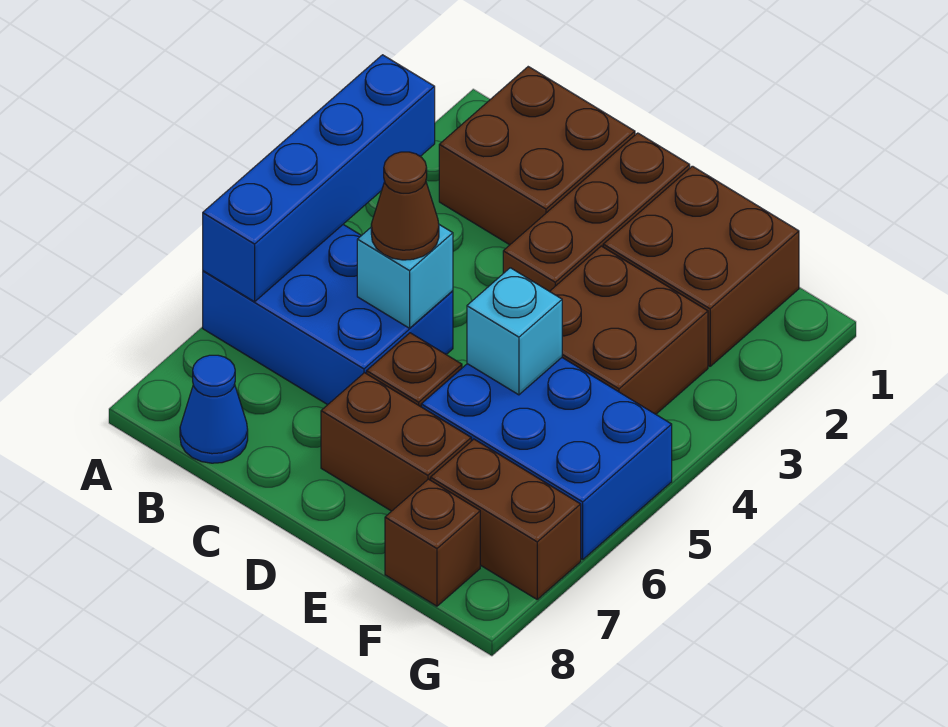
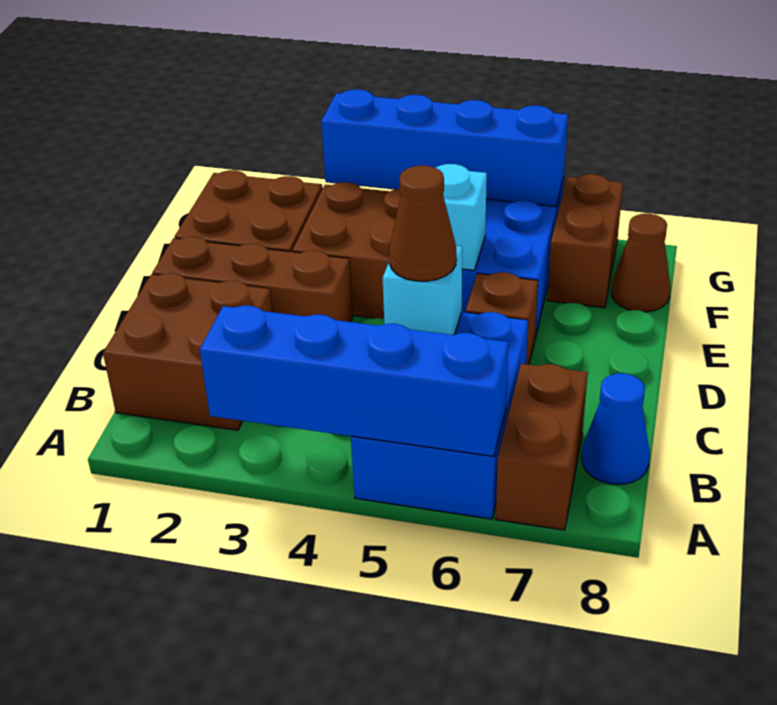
brown 1x2 brick [321,373,471,511] -> brown 1x2 brick moved to [496,364,588,530]
brown 1x1 brick [385,479,480,606] -> brown 1x1 cone [611,214,671,312]
none -> blue 1x4 brick [321,90,568,206]

